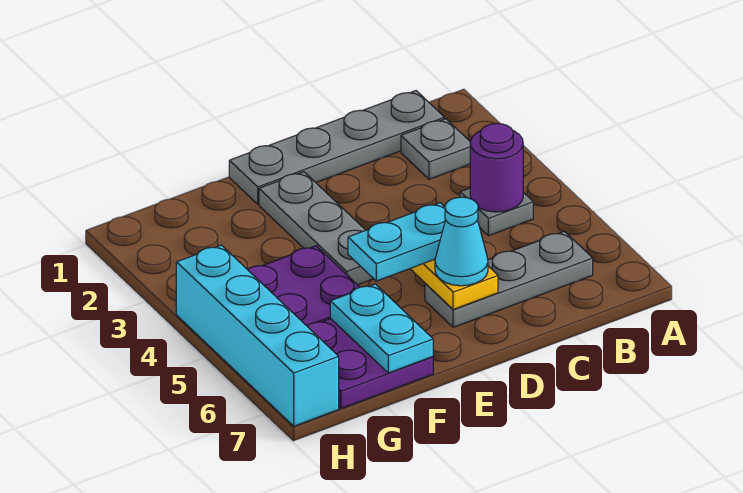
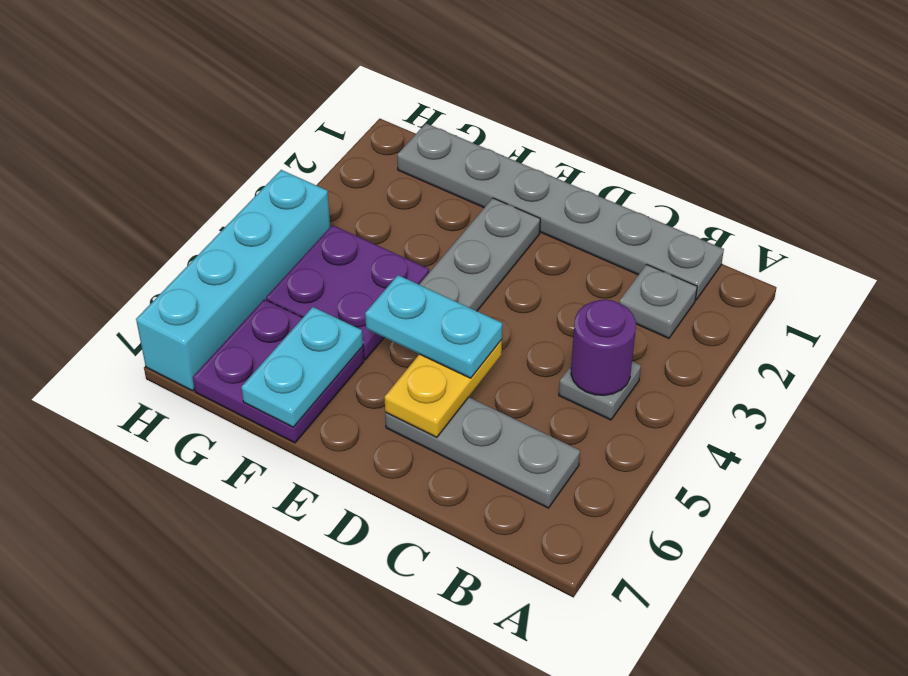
grey 1x4 plate [229,91,444,204] -> grey 1x6 plate [397,123,724,300]
cyan 1x1 cone [435,197,488,286] -> none

